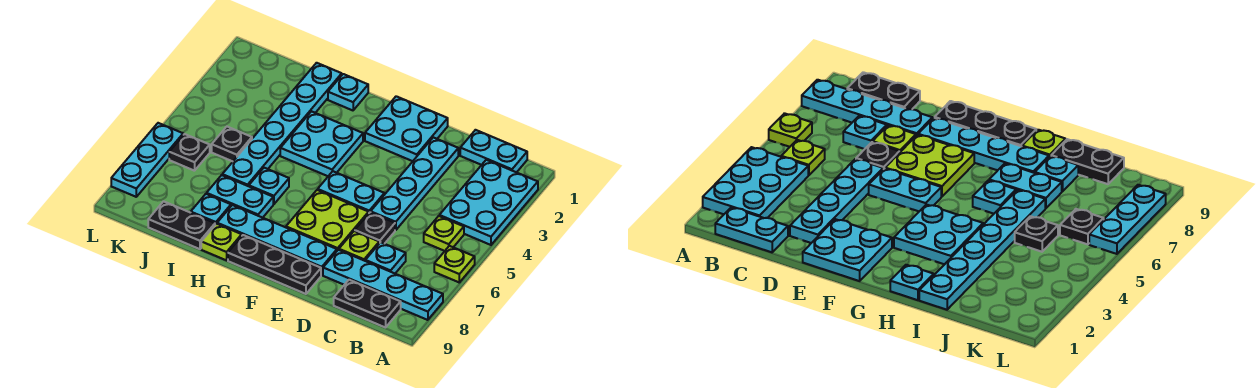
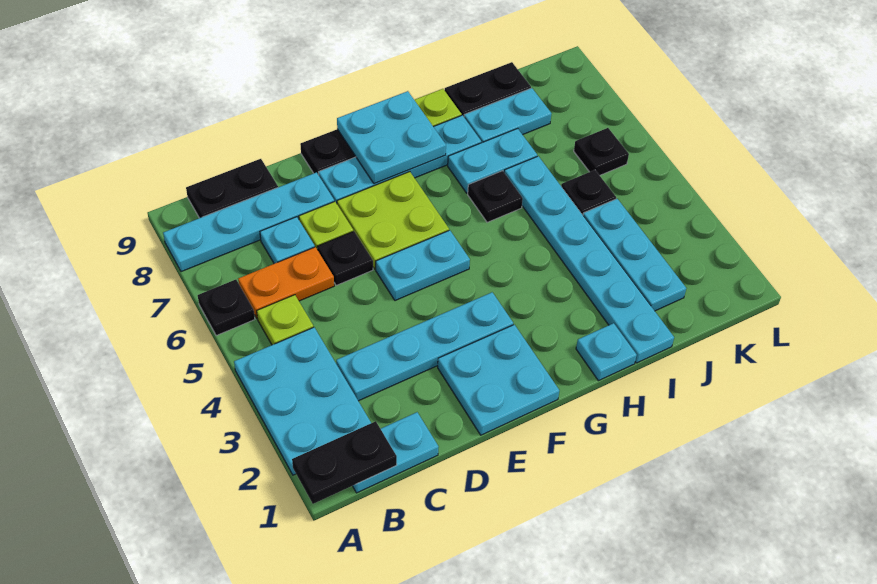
none -> black 1x2 plate [292,421,397,504]
lime 1x1 plate [434,246,475,282] -> black 1x1 plate [198,280,255,336]
none -> orange 1x2 plate [238,247,334,318]
cyan 1x4 plate [371,137,458,230] -> cyan 1x4 plate turned to [336,292,513,401]
cyan 2x2 plate [280,111,363,176] -> cyan 2x2 plate moved to [337,91,446,184]
cyan 1x1 plate [249,168,289,204] -> black 1x1 plate [468,171,523,222]
cyan 1x1 plate [191,194,231,225] -> cyan 1x2 plate [464,88,551,143]
cyan 1x3 plate [111,123,183,197] -> cyan 1x3 plate moved to [583,199,686,311]

